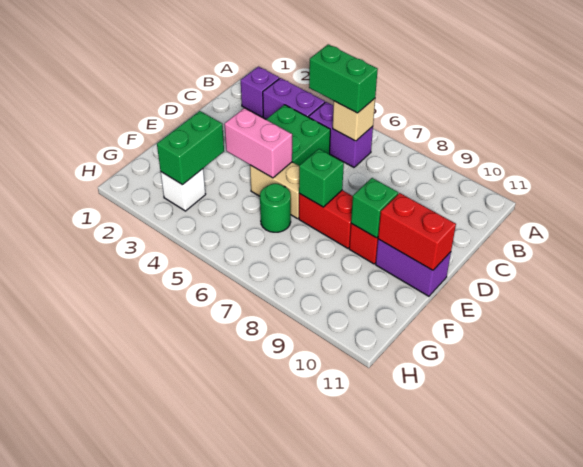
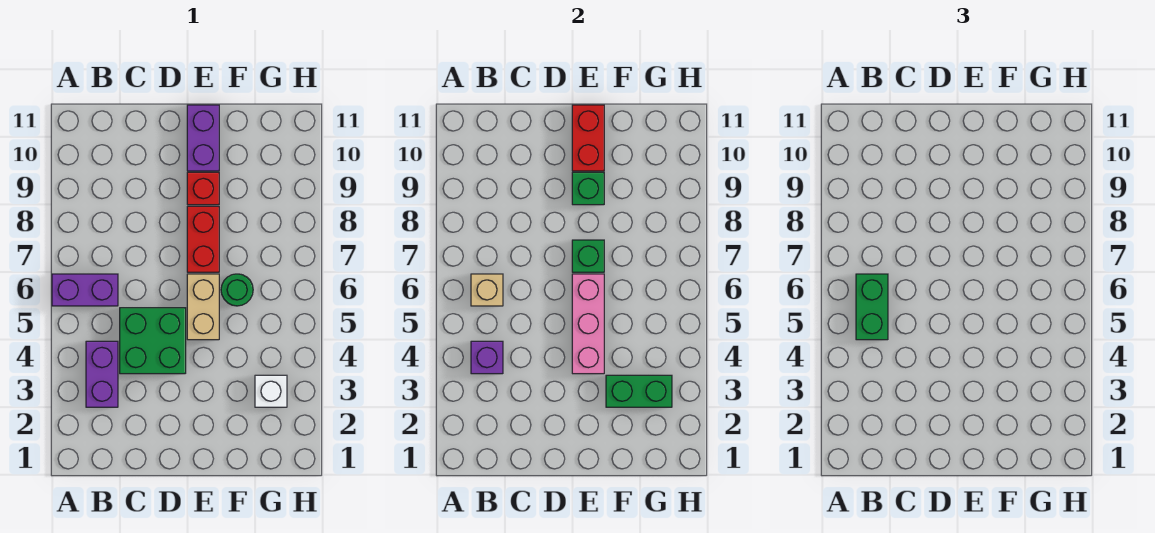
purple 1x1 brick [241,67,279,117] -> purple 1x1 brick moved to [471,341,503,374]
purple 1x2 brick [309,102,373,167] -> purple 1x2 brick turned to [52,274,118,306]
pink 1x2 brick [225,108,292,178] -> pink 1x3 brick [572,274,604,374]

